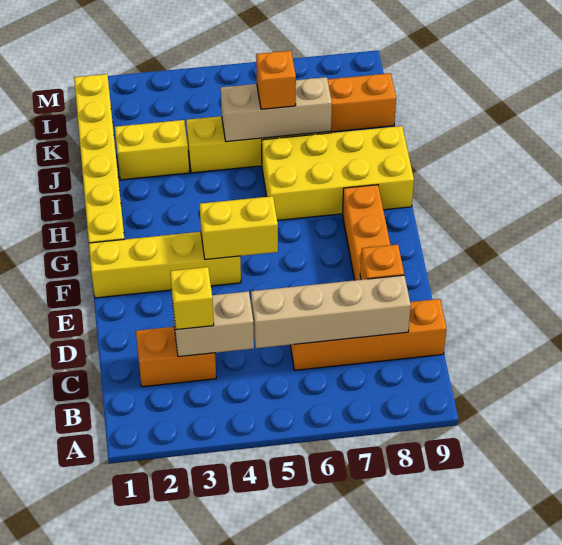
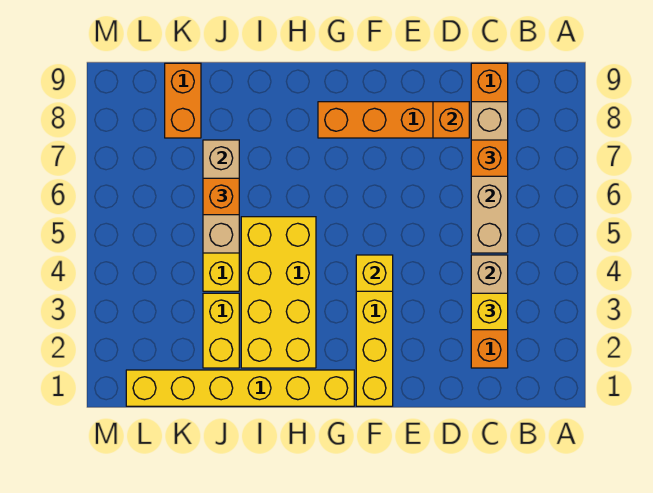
none -> orange 1x1 brick [471,140,508,176]
yellow 1x2 brick [200,196,278,260] -> yellow 1x1 brick [356,255,393,291]
yellow 2x4 brick [262,126,414,220] -> yellow 2x4 brick moved to [241,217,316,368]

